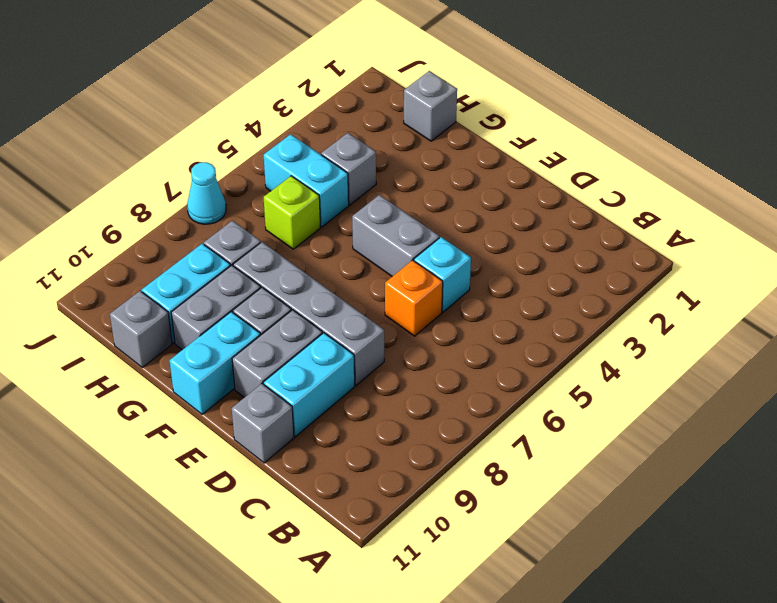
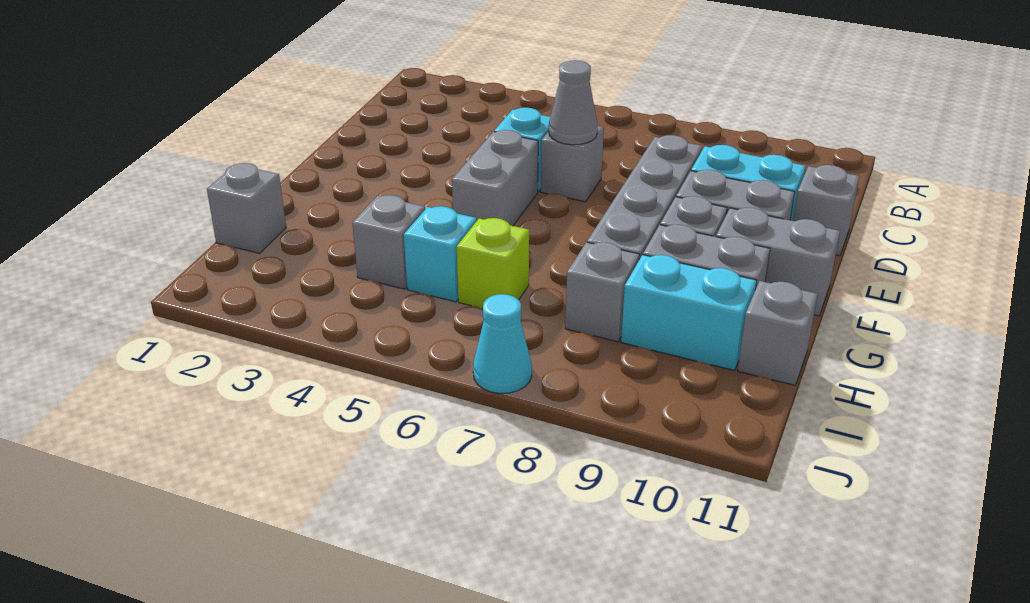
orange 1x1 brick [385,260,443,336] -> grey 1x1 brick [541,126,604,202]
none -> grey 1x1 cone [549,60,598,145]
cyan 1x2 brick [170,312,261,414] -> grey 1x2 brick [716,208,840,316]
cyan 1x2 brick [264,134,349,227] -> cyan 1x1 brick [404,206,476,302]

